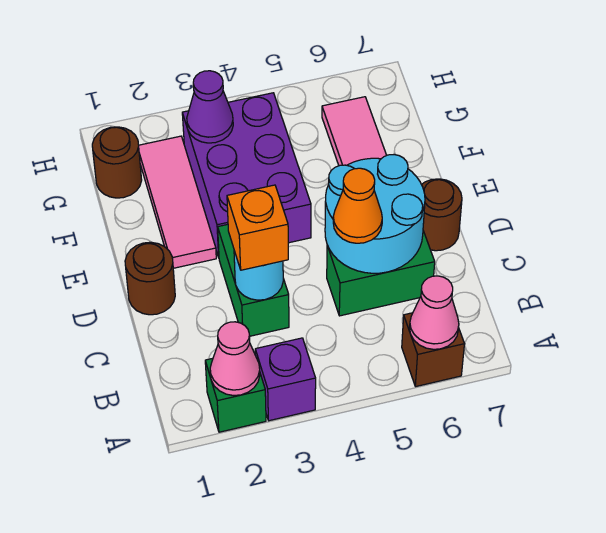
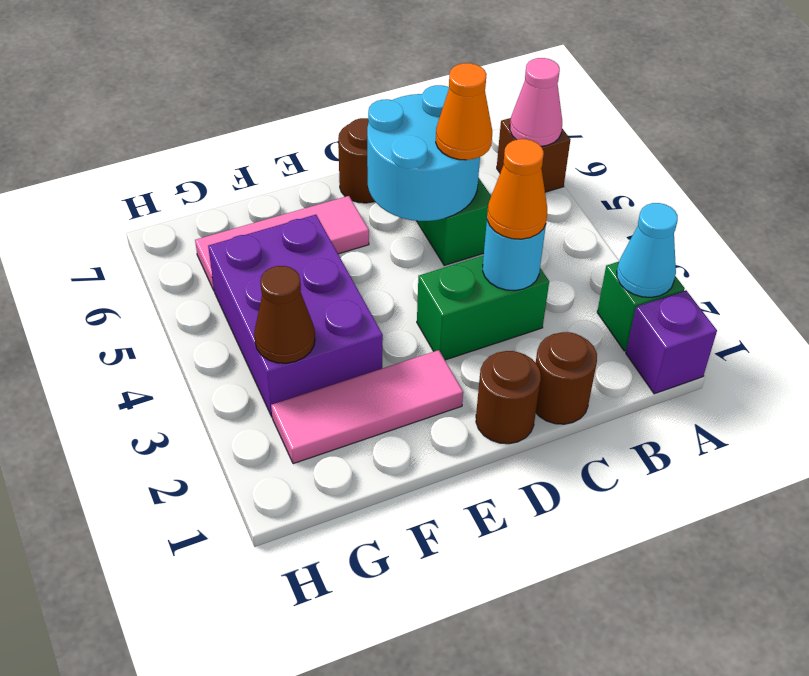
pink 1x1 cone [210,322,260,396] -> cyan 1x1 cone [617,203,678,297]
purple 1x1 brick [255,338,316,421] -> purple 1x1 brick moved to [626,290,717,394]
orange 1x1 brick [227,185,288,270] -> orange 1x1 cone [487,139,547,239]
purple 2x3 brick [182,93,311,257] -> purple 2x3 brick turned to [208,215,383,417]
brown 1x1 round brick [92,127,142,198] -> brown 1x1 round brick moved to [536,332,597,424]
purple 1x1 cone [187,71,233,143] -> brown 1x1 cone [254,266,315,363]

